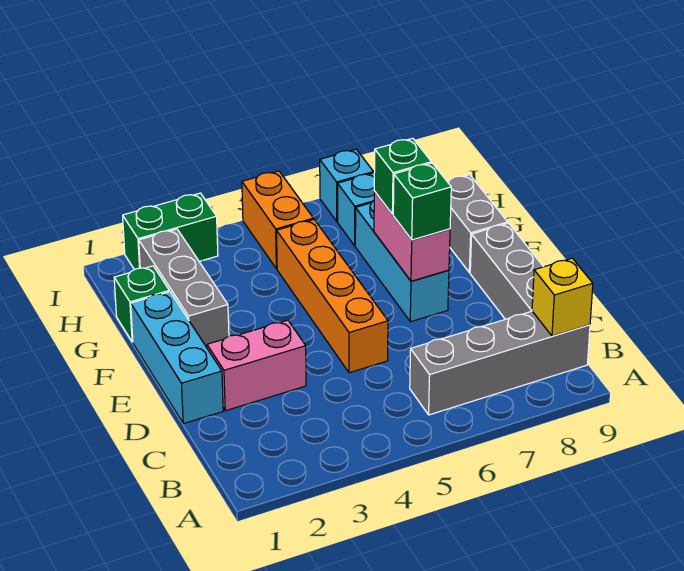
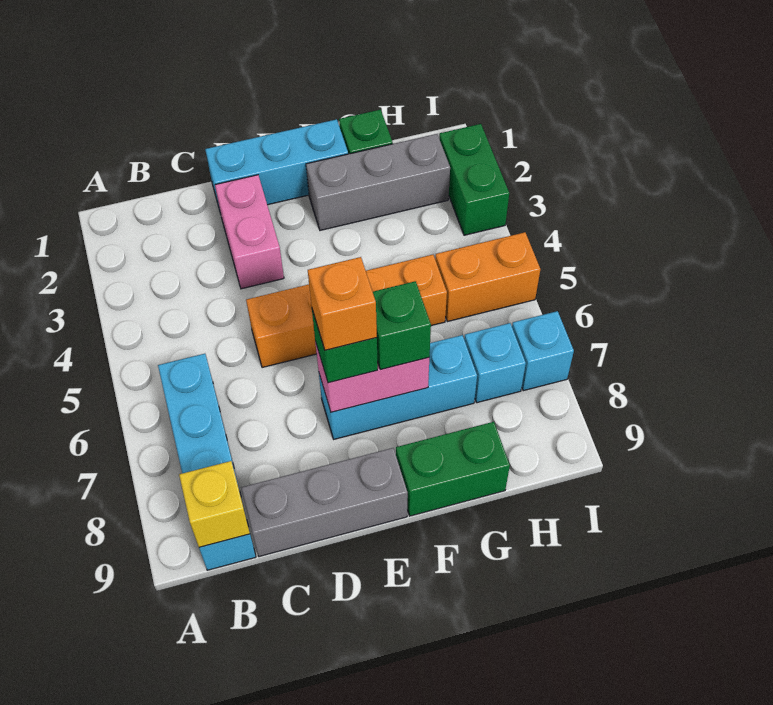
grey 1x4 brick [410,311,590,415] -> cyan 1x4 brick [158,354,256,570]
none -> orange 1x1 brick [308,257,377,350]
grey 1x2 brick [447,175,508,273] -> green 1x2 brick [396,422,510,516]

